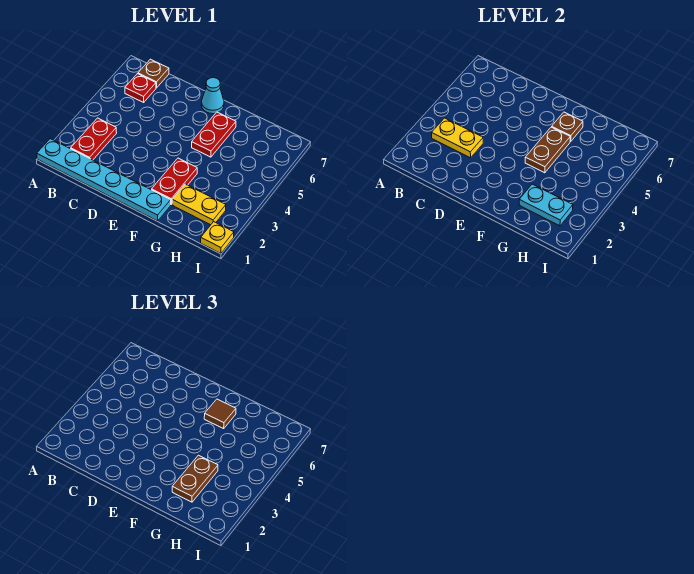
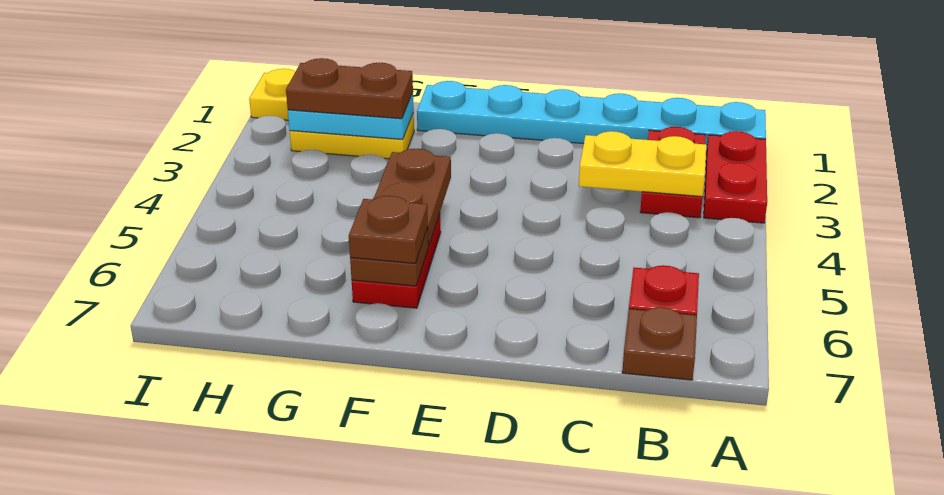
cyan 1x1 cone [201,78,224,114] -> none
red 1x2 plate [152,158,197,204] -> red 1x2 plate moved to [704,131,767,223]
brown 1x1 tile [204,399,236,429] -> brown 1x1 plate [349,196,428,263]
brown 1x2 plate [172,455,218,502] -> brown 1x2 plate turned to [286,58,413,119]

